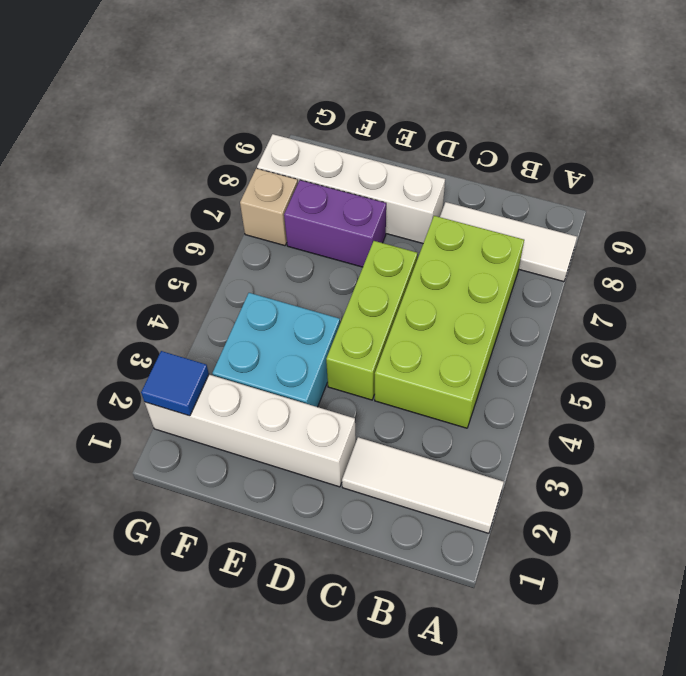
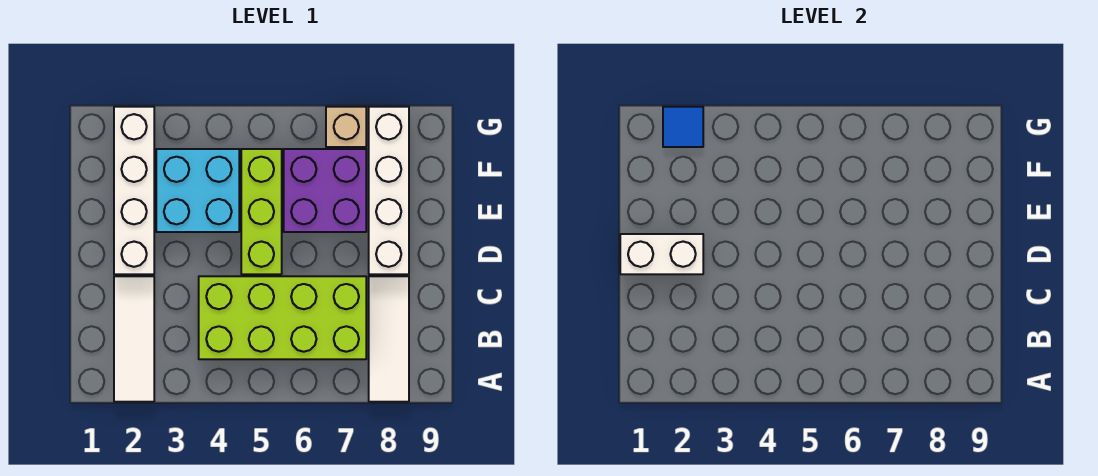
none -> white 1x2 brick [620,234,703,274]
lime 1x3 brick [326,241,417,400] -> lime 1x3 brick turned to [241,149,282,274]
purple 1x2 brick [284,180,386,267] -> purple 2x2 brick [284,149,366,232]

